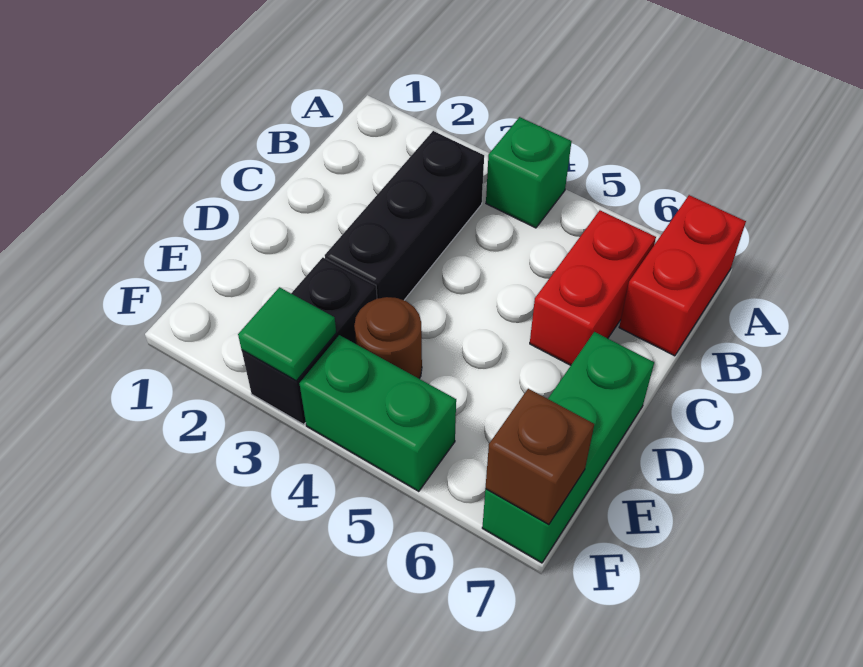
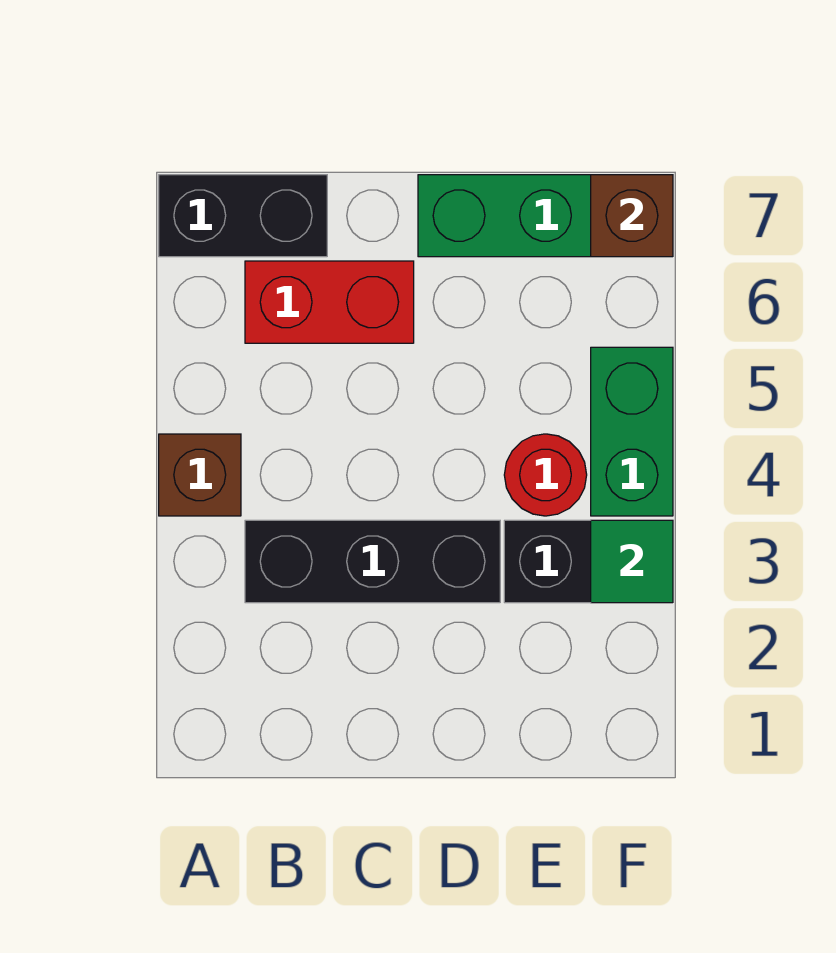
green 1x1 brick [486,117,571,228] -> brown 1x1 brick [159,434,241,516]
red 1x2 brick [619,195,746,356] -> black 1x2 brick [159,175,327,257]
brown 1x1 round brick [354,297,422,379] -> red 1x1 round brick [504,434,587,516]

